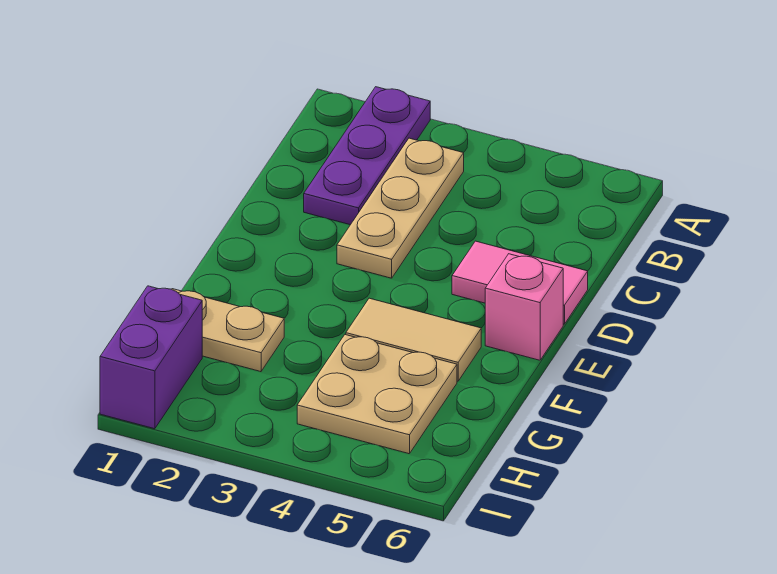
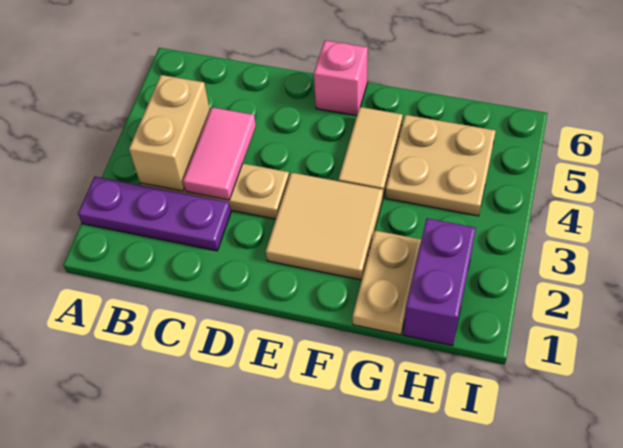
none -> tan 1x2 brick [129,75,210,191]
pink 1x2 tile [452,241,588,324] -> pink 1x2 tile moved to [183,107,256,200]
none -> tan 2x2 tile [266,173,383,280]
purple 1x2 brick [100,286,202,429] -> purple 1x2 brick turned to [404,218,476,346]

